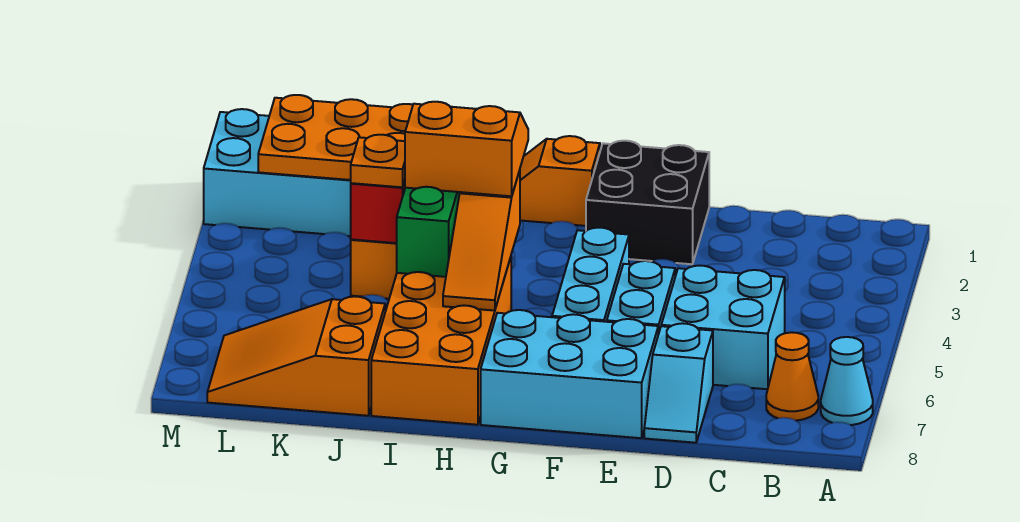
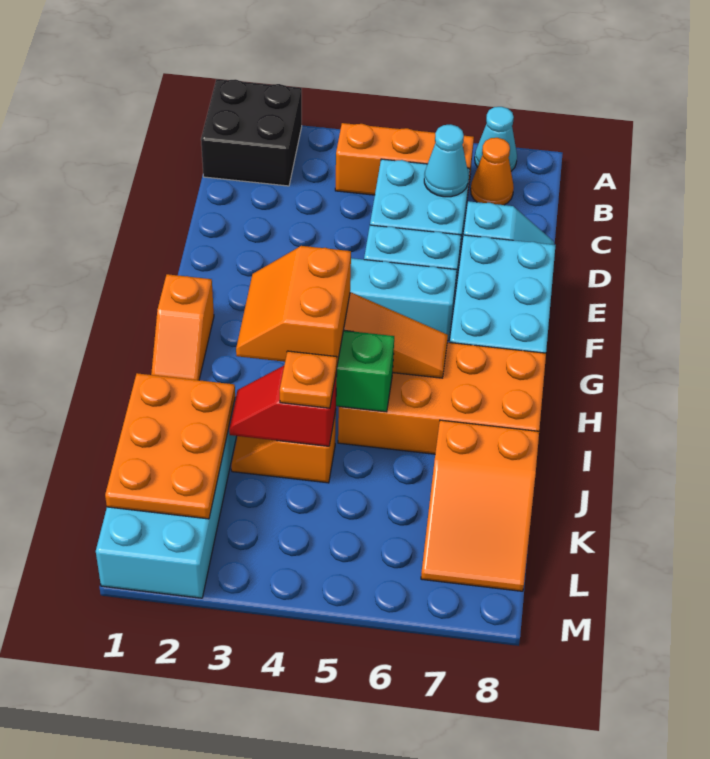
none -> orange 1x3 brick [335,123,474,198]
none -> cyan 1x1 cone [424,124,468,197]
black 2x2 brick [586,141,709,264] -> black 2x2 brick moved to [201,79,302,186]

